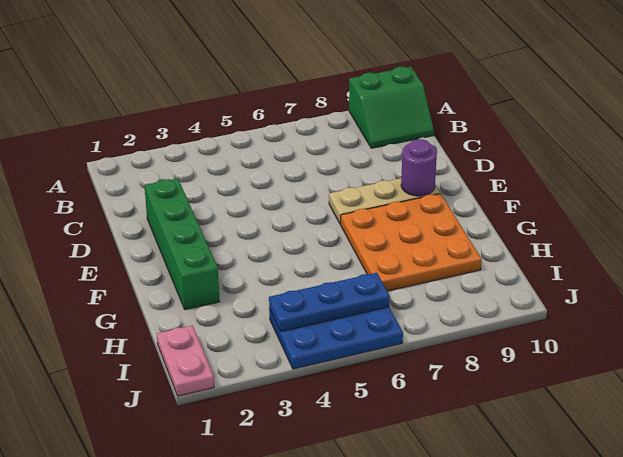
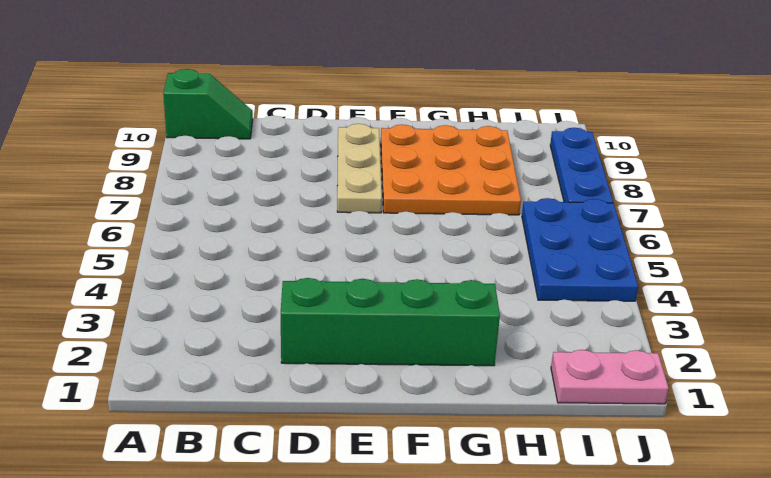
green 2x2 slope [349,67,434,148] -> green 1x2 slope [163,69,253,139]
purple 1x1 round brick [401,139,437,196] -> none
blue 1x3 plate [269,273,390,332] -> blue 1x3 plate moved to [550,128,613,203]

